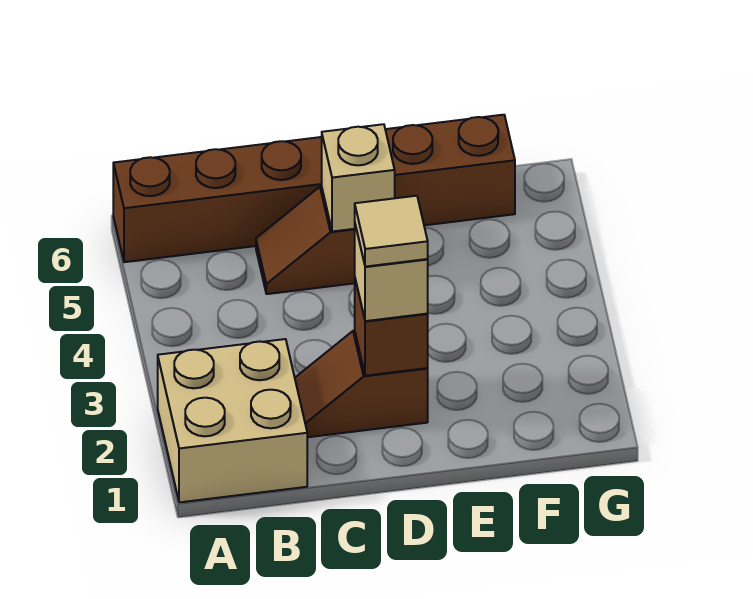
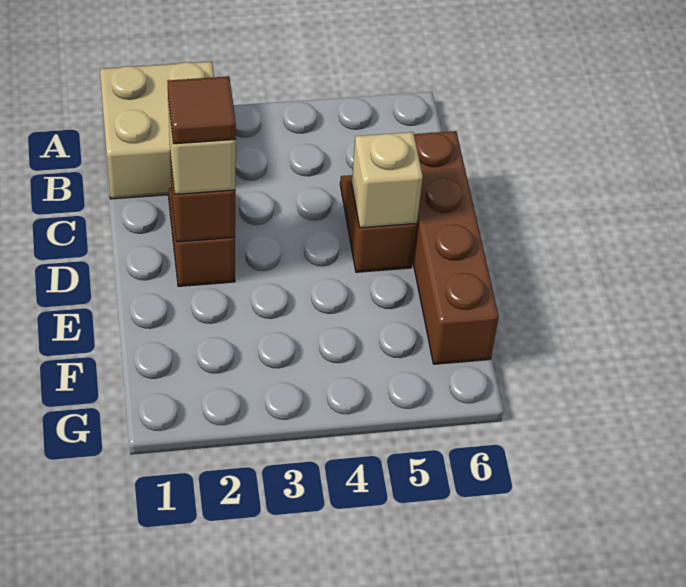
brown 1x6 brick [113,115,515,262] -> brown 1x4 brick [412,131,499,364]
tan 1x1 tile [355,196,428,267] -> brown 1x1 tile [167,76,236,144]

